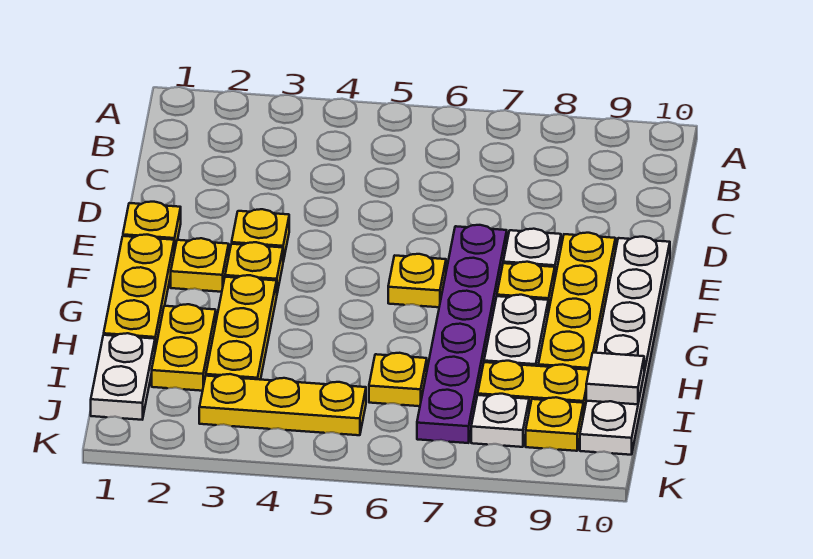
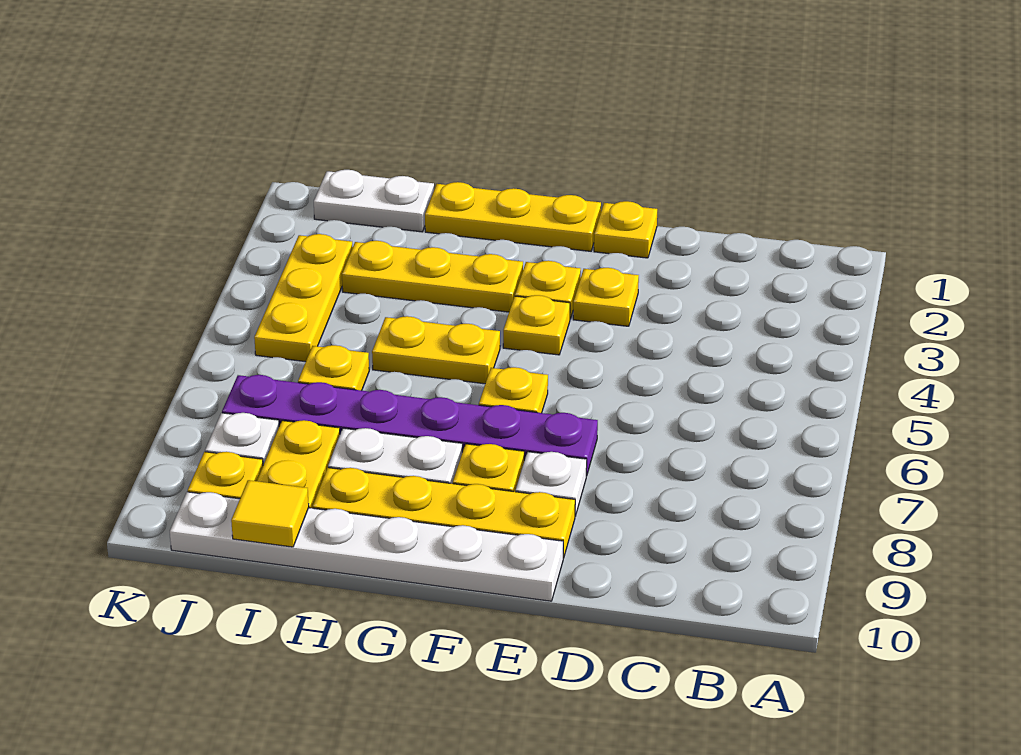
yellow 1x1 plate [171,238,229,292] -> yellow 1x1 plate moved to [503,295,570,355]
yellow 1x2 plate [152,304,216,391] -> yellow 1x2 plate moved to [372,316,500,384]
white 1x1 tile [586,353,644,404] -> yellow 1x1 tile [231,480,309,547]

